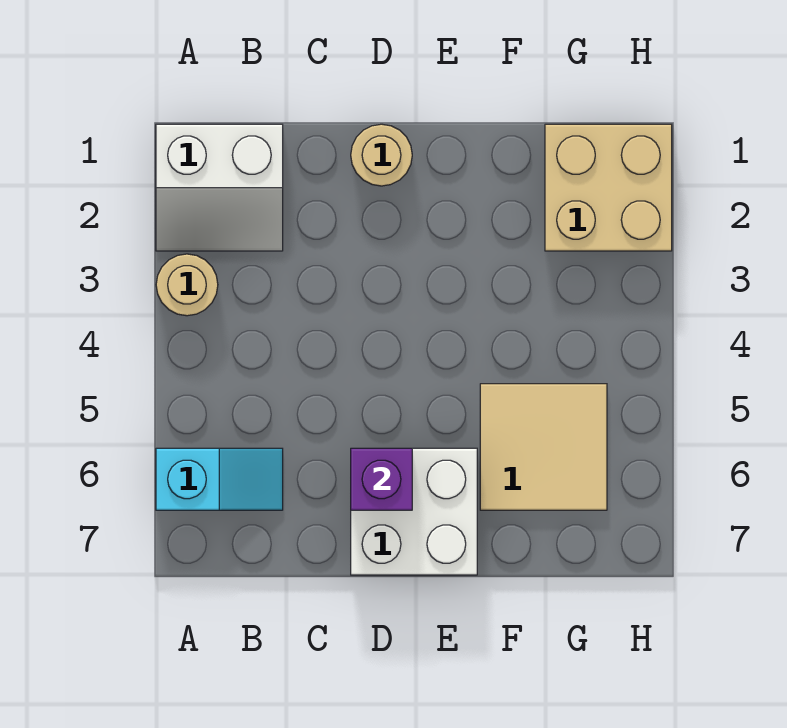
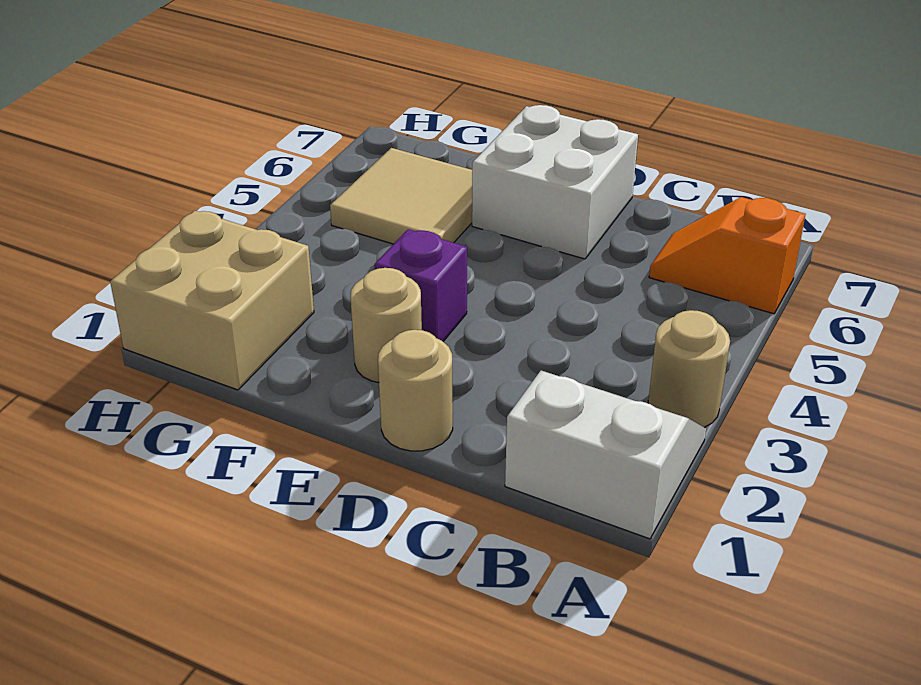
cyan 1x2 slope [156,448,283,510] -> orange 1x2 slope [649,197,805,314]
purple 1x1 brick [351,448,412,510] -> purple 1x1 brick moved to [375,229,467,341]
none -> tan 1x1 round brick [350,268,422,383]

